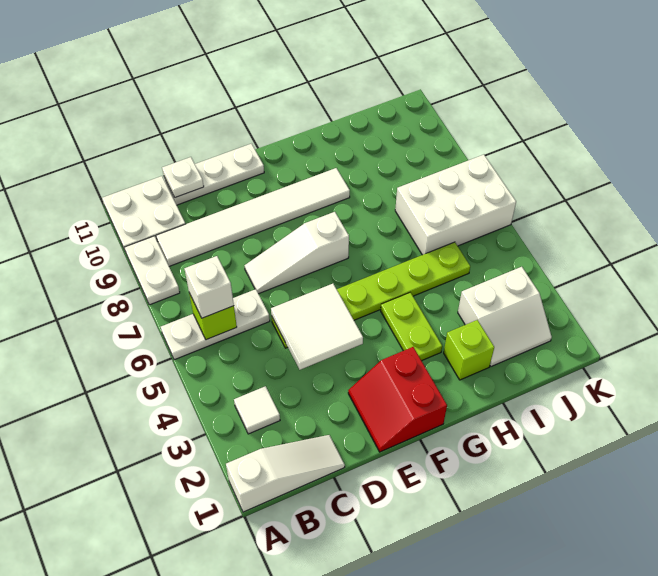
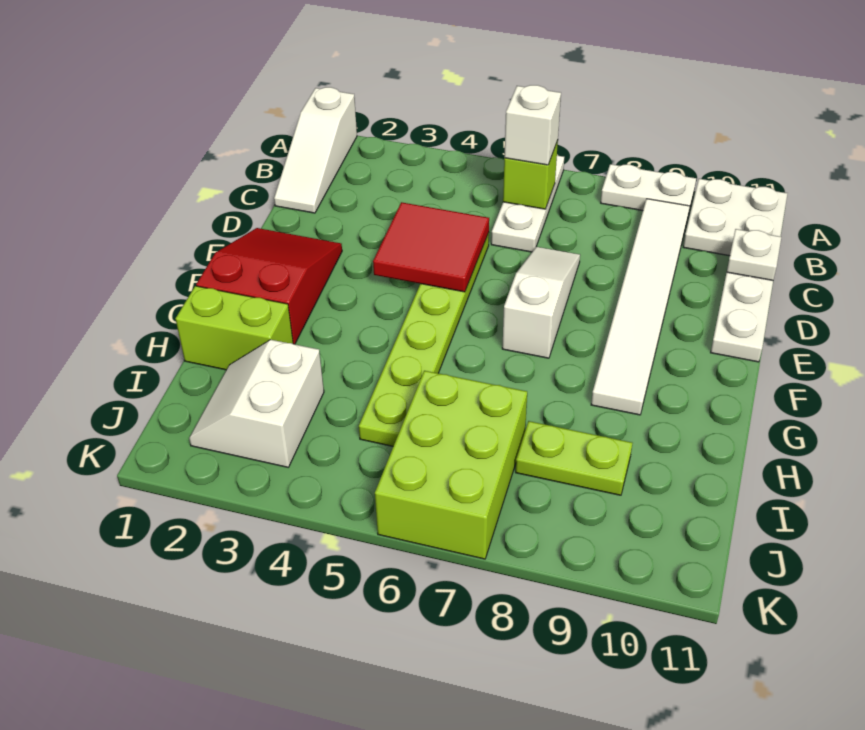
white 1x1 tile [234,386,280,434] -> none
white 2x2 tile [271,284,363,370] -> red 2x2 tile [373,202,489,292]
red 2x2 slope [348,347,447,452] -> red 2x3 slope [196,228,342,344]
lime 1x2 plate [381,292,442,361] -> lime 1x2 plate moved to [516,421,632,495]
lime 1x1 brick [444,320,494,380] -> lime 1x2 brick [176,286,293,370]
white 2x3 brick [395,155,516,255] -> lime 2x3 brick [375,371,527,559]

